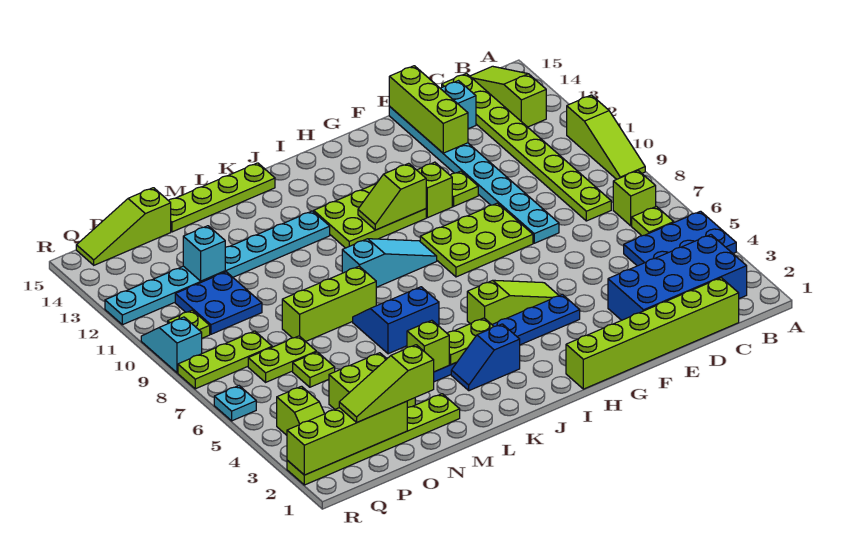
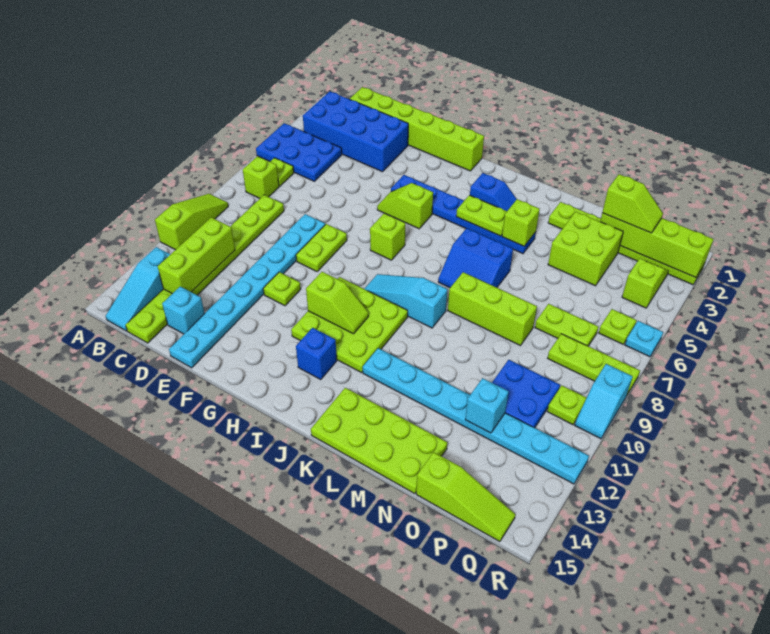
lime 1x3 slope [470,66,546,127] -> cyan 1x3 slope [106,247,170,331]
lime 1x3 brick [389,66,468,153] -> lime 1x3 brick moved to [158,217,235,294]
lime 2x3 plate [420,203,533,277] -> lime 1x2 plate [296,224,347,271]
lime 1x3 slope [467,280,559,324] -> lime 1x2 slope [377,183,433,229]
lime 1x1 brick [417,162,452,218] -> lime 1x1 brick moved to [370,213,405,260]
lime 2x3 plate [314,184,426,248] -> lime 3x3 plate [291,277,408,373]
none -> blue 1x1 brick [296,328,337,379]
lime 1x4 plate [169,163,275,232] -> lime 2x4 plate [311,388,447,494]
lime 1x3 slope [339,345,434,422] -> lime 1x2 slope [602,174,663,233]
lime 1x1 plate [293,352,335,387] -> lime 1x1 plate moved to [599,309,636,344]

